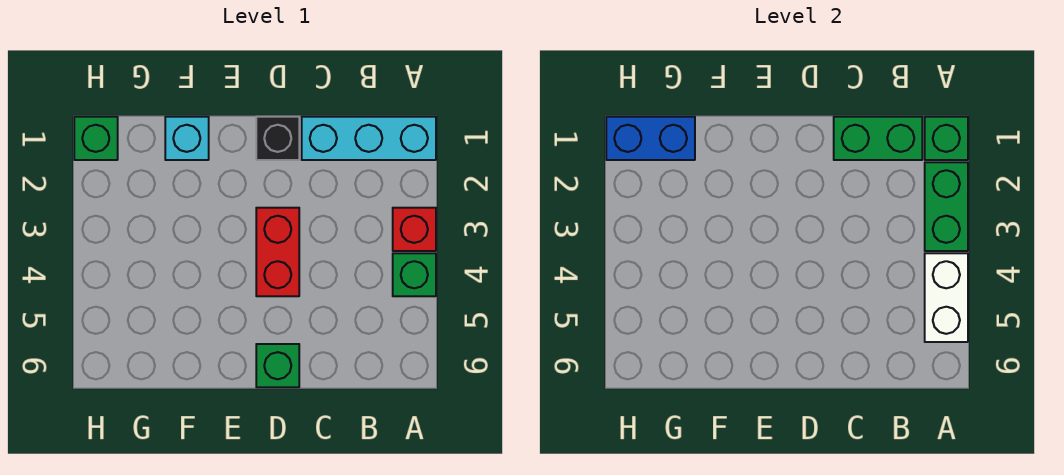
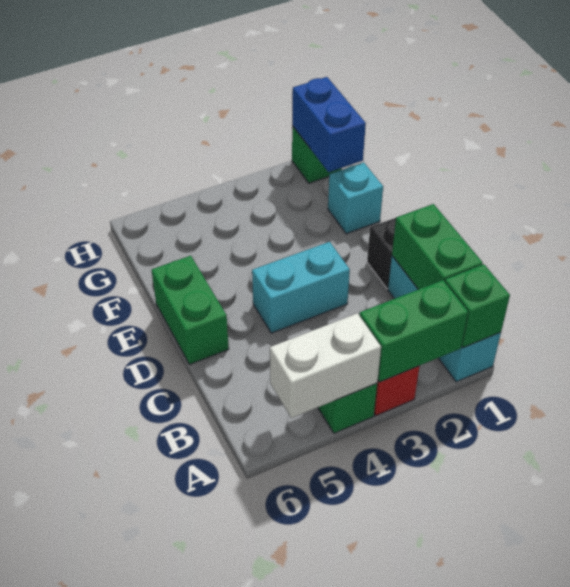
red 1x2 brick [256,208,299,296] -> cyan 1x2 brick [252,242,350,333]
green 1x1 brick [256,344,299,387] -> green 1x2 brick [152,256,229,364]

